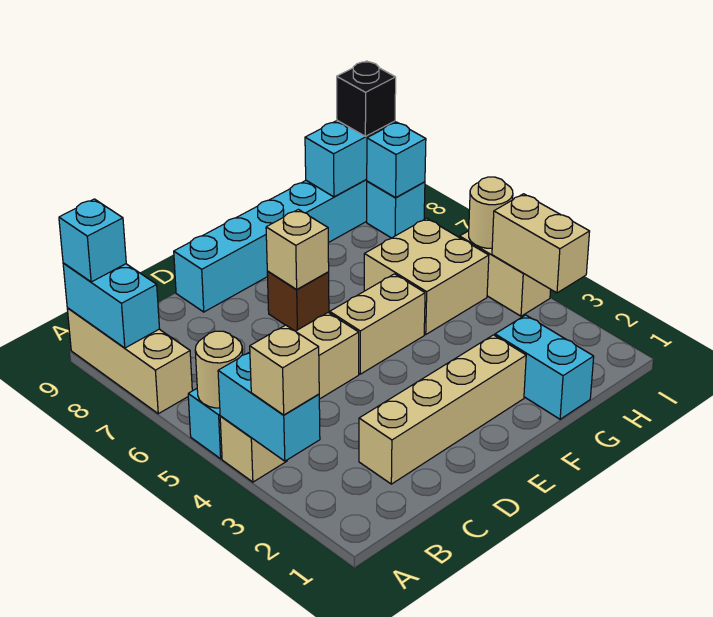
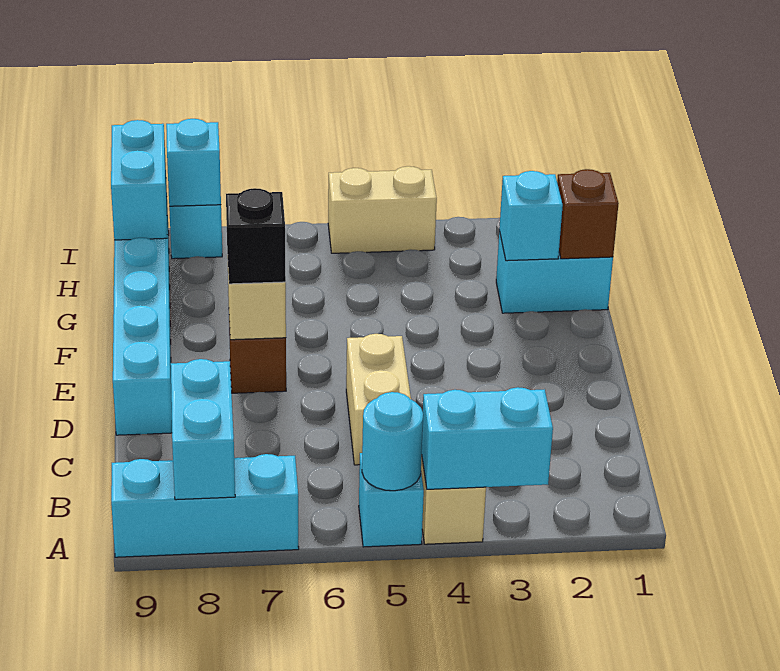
tan 1x1 brick [250,325,319,415] -> none
tan 1x1 round brick [195,331,242,408] -> cyan 1x1 round brick [362,392,423,491]
tan 1x3 brick [67,308,192,414] -> cyan 1x3 brick [111,454,299,557]
cyan 1x2 brick [63,263,160,348] -> cyan 1x2 brick turned to [171,359,235,500]
cyan 1x1 brick [59,199,126,282] -> cyan 1x1 brick moved to [499,171,563,261]
tan 1x4 brick [359,335,526,484] -> none
tan 1x2 brick [330,274,425,374] -> none
none -> brown 1x1 brick [557,169,619,259]
tan 2x2 brick [364,218,489,334] -> none
tan 1x2 brick [492,194,590,293] -> none
tan 1x1 round brick [469,177,513,248] -> none
black 1x1 brick [337,61,396,136] -> black 1x1 brick moved to [226,188,286,284]

